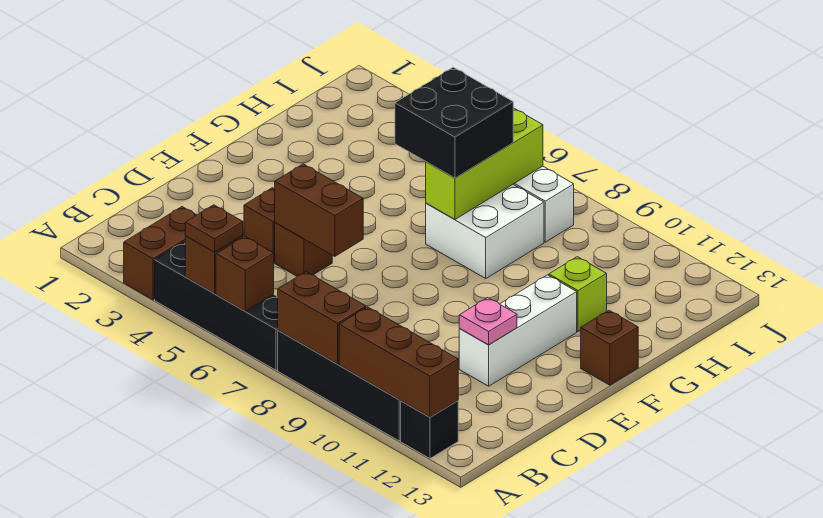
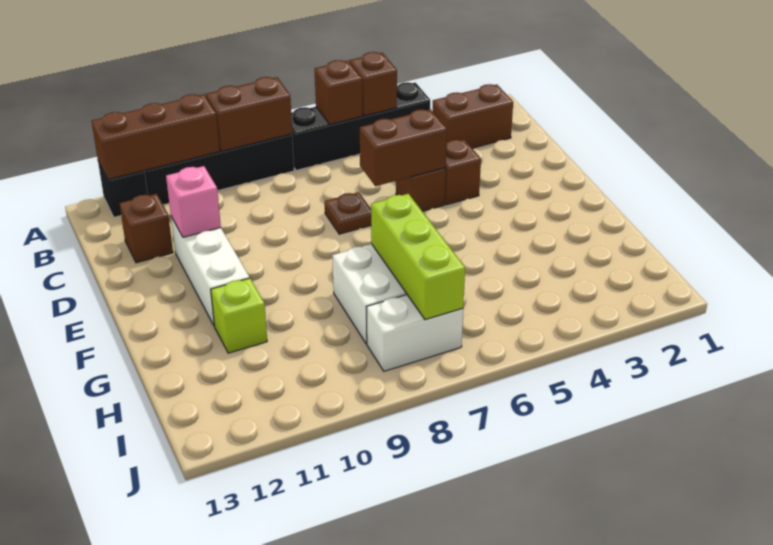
brown 1x2 brick [124,207,196,300] -> brown 1x2 brick turned to [433,84,513,148]
brown 1x1 plate [185,205,243,252] -> brown 1x1 plate moved to [325,192,371,234]
pink 1x1 plate [459,298,517,345] -> pink 1x1 brick [166,166,221,237]
brown 1x1 brick [581,310,638,385] -> brown 1x1 brick moved to [119,194,173,263]
black 2x2 brick [395,67,513,178] -> none

